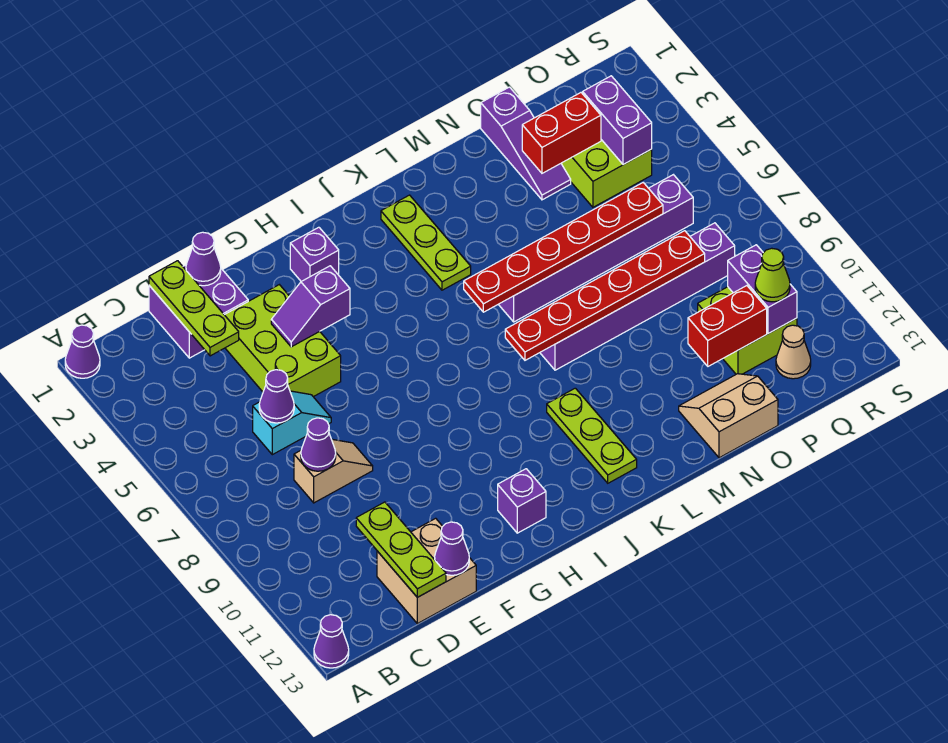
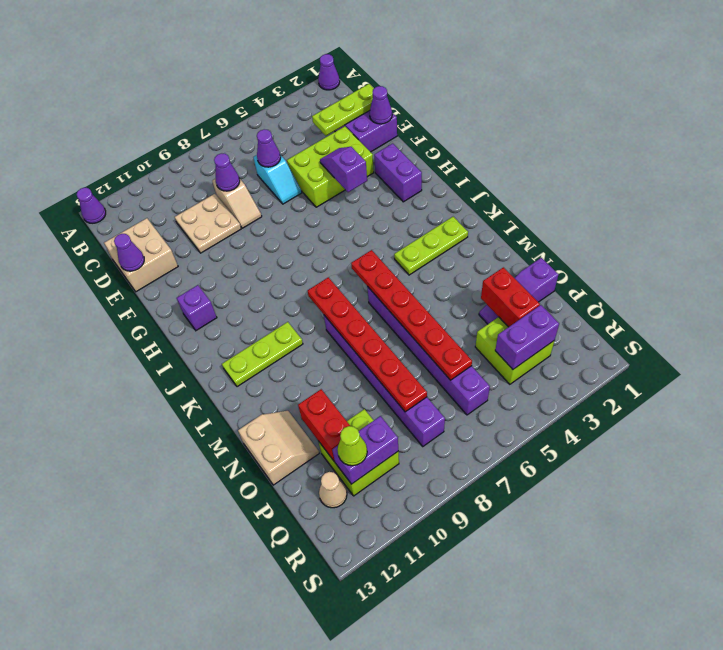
none -> tan 2x2 plate [175,194,241,253]
lime 1x3 plate [356,502,446,597] -> none
purple 1x1 brick [290,227,339,281] -> purple 1x2 brick [374,143,422,202]

